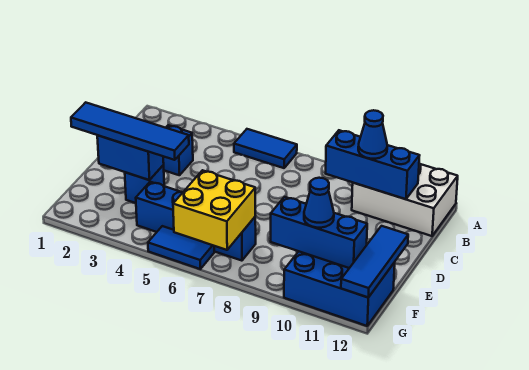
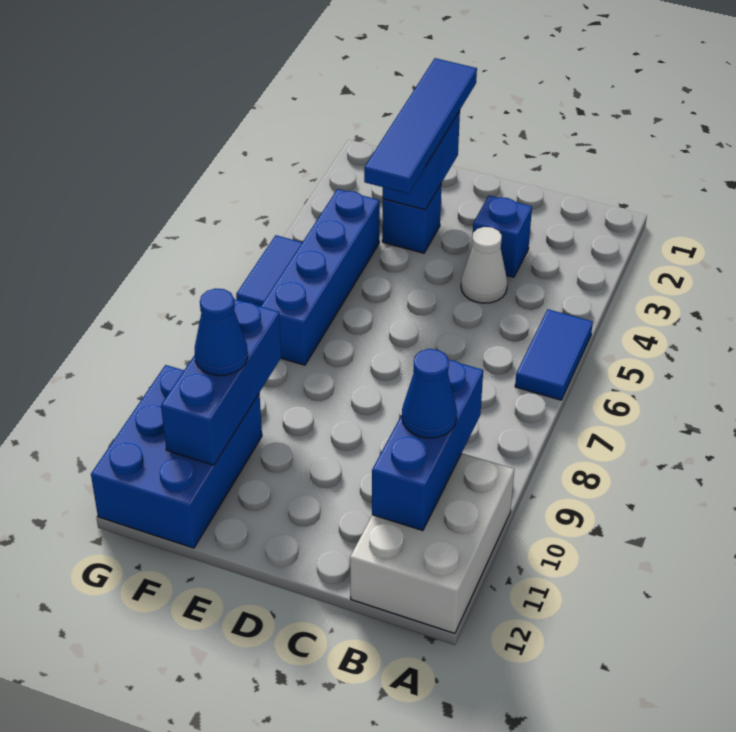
none -> white 1x1 cone [461,227,507,303]
blue 1x3 tile [341,226,408,297] -> none
yellow 2x2 brick [173,170,255,250] -> none

